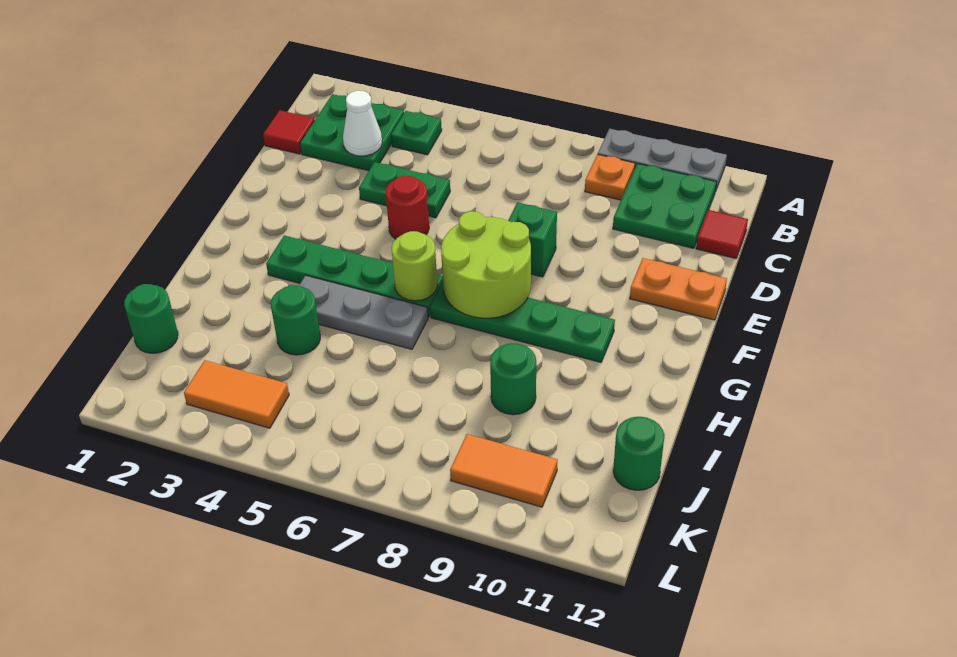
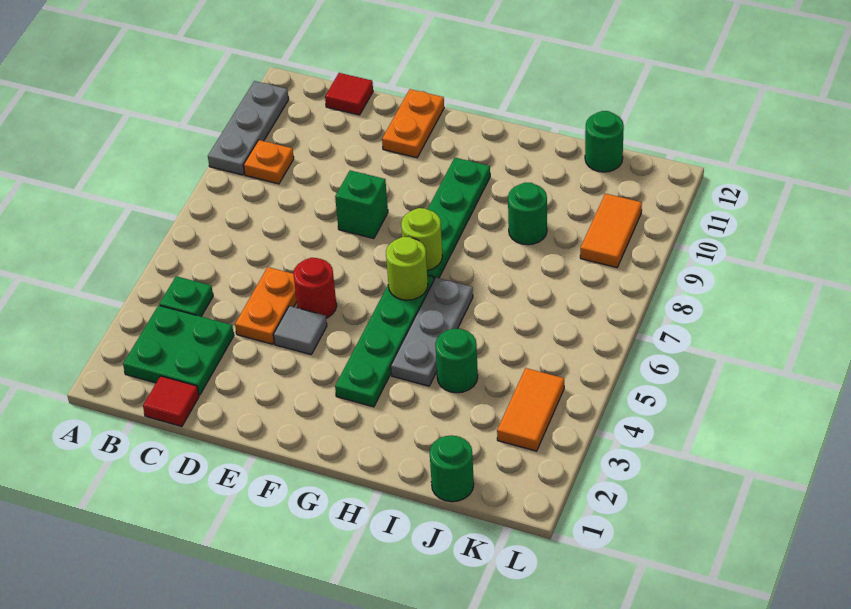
green 2x2 plate [613,163,716,248] -> none
white 1x1 cone [343,91,382,156] -> none
green 1x2 plate [359,162,450,218] -> orange 1x2 plate [235,267,297,344]
none -> grey 1x1 tile [273,306,327,354]
lime 2x2 round brick [441,211,531,318] -> lime 1x1 round brick [401,208,443,271]

